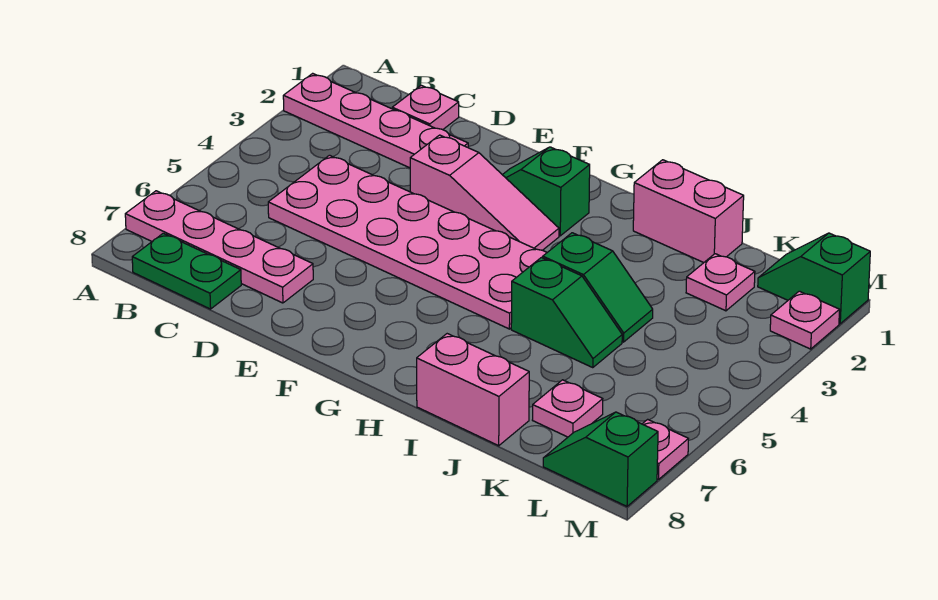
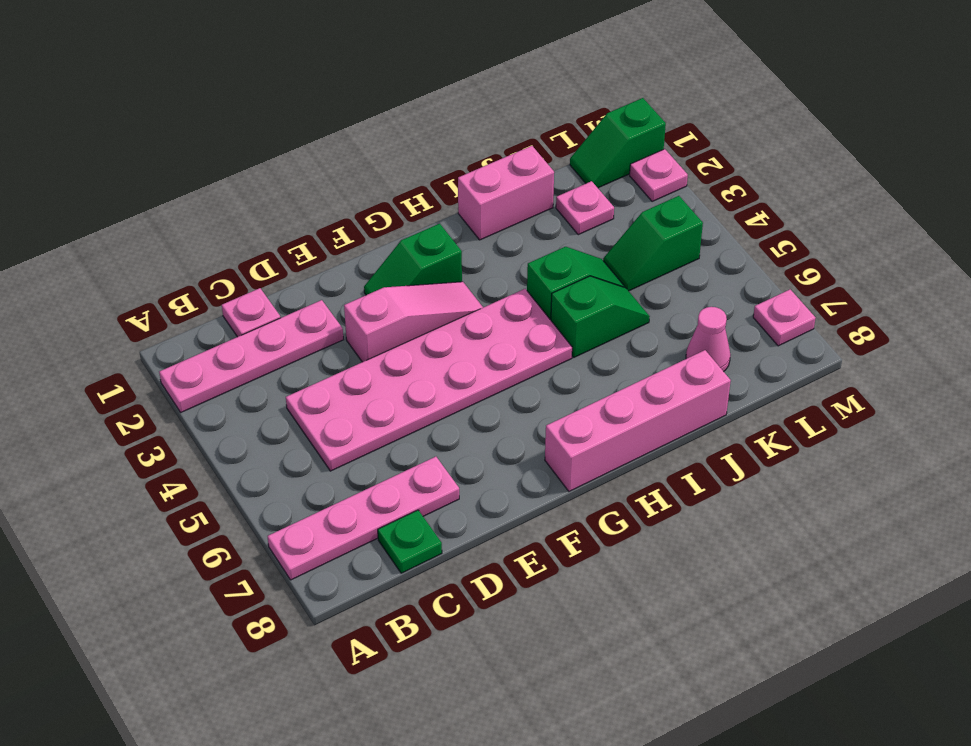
green 1x2 plate [132,233,241,309] -> green 1x1 plate [378,510,442,573]
pink 1x2 brick [417,334,529,446] -> pink 1x4 brick [545,350,731,491]
pink 1x1 plate [533,380,603,437] -> pink 1x1 cone [686,307,730,371]
green 1x2 slope [543,412,658,506] -> green 1x2 slope moved to [603,196,703,291]

